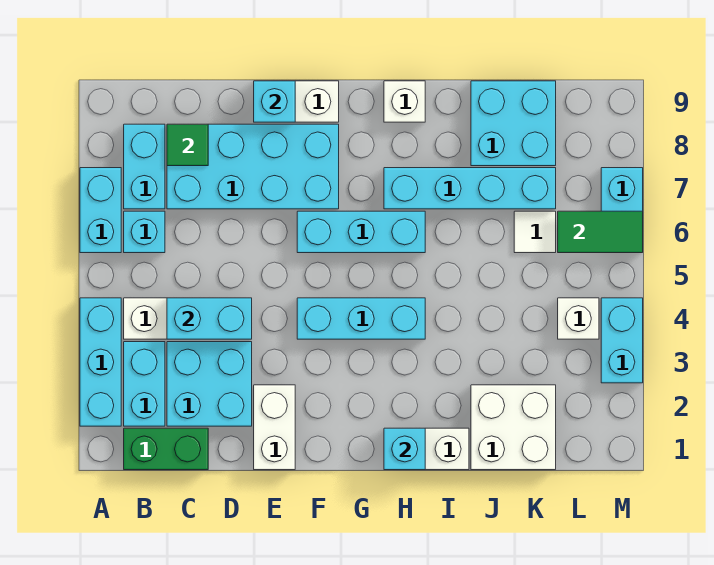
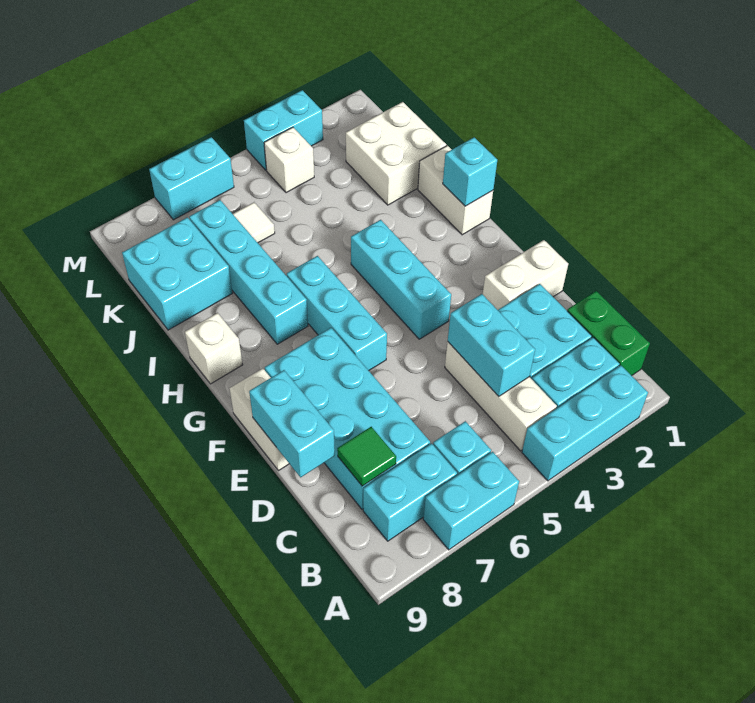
cyan 1x1 brick [254,81,295,122] -> cyan 1x2 brick [249,370,335,477]
green 1x2 tile [558,211,643,253] -> none

